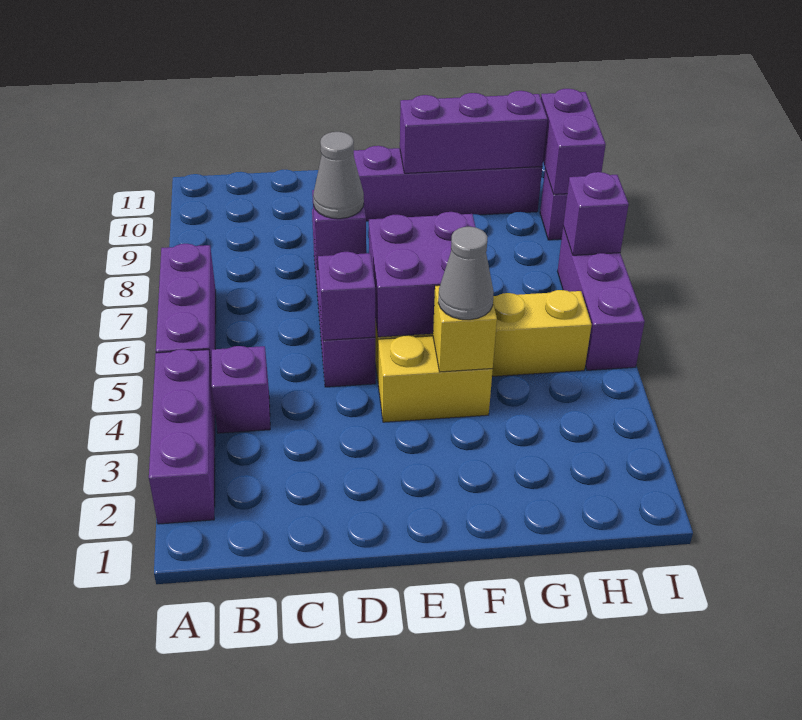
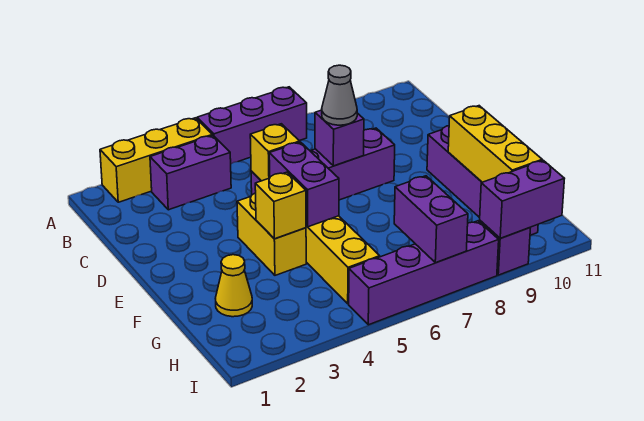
purple 1x3 brick [149,349,215,524] -> yellow 1x3 brick [100,118,212,202]
purple 1x1 brick [212,346,270,433] -> purple 1x2 brick [150,135,231,210]
purple 1x1 brick [318,252,375,340] -> yellow 1x1 brick [250,124,300,181]
purple 2x2 brick [369,212,475,337] -> purple 1x2 brick [269,142,339,227]
grey 1x1 cone [438,227,494,320] -> none
purple 1x3 brick [400,91,547,173] -> yellow 1x3 brick [448,106,542,182]
none -> yellow 1x1 cone [215,255,252,317]
purple 1x3 brick [558,227,645,370] -> purple 1x4 brick [349,221,499,325]
purple 1x1 brick [563,172,629,255] -> purple 1x2 brick [394,176,468,263]

